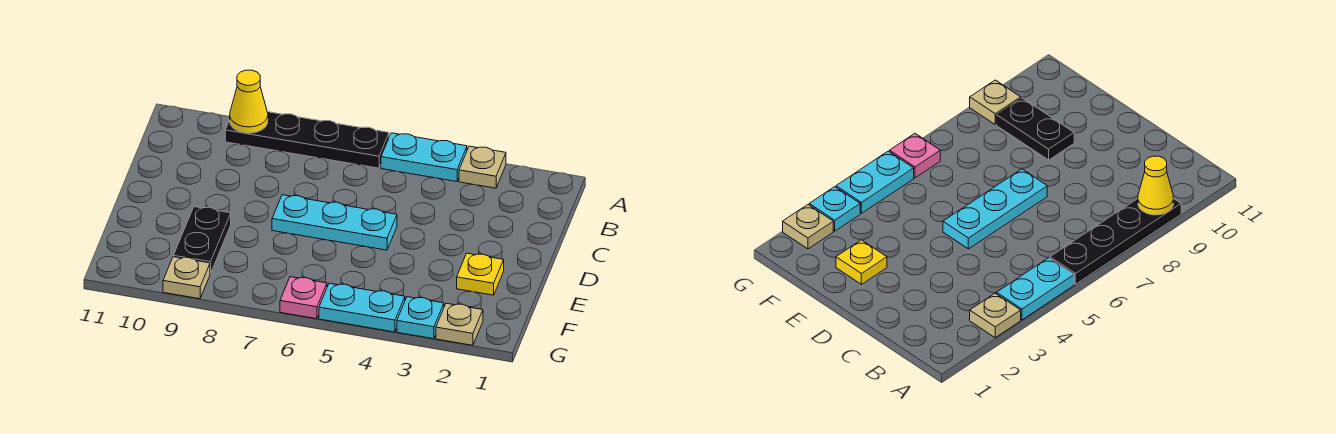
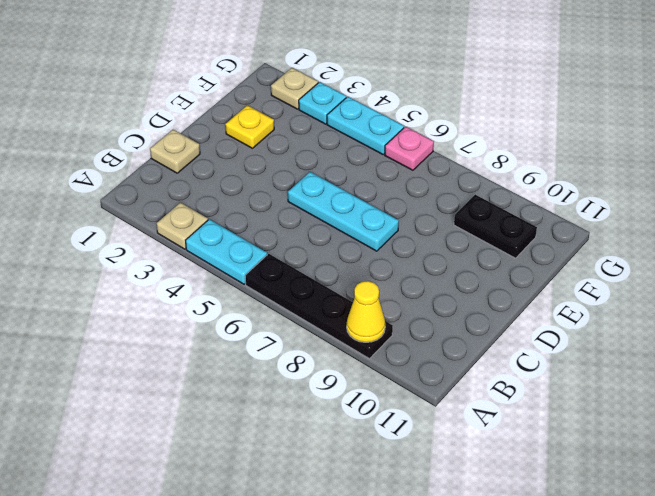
black 1x2 plate [173,207,231,274] -> black 1x2 plate turned to [454,195,537,258]
tan 1x1 plate [163,257,210,299] -> tan 1x1 plate moved to [150,130,200,173]

